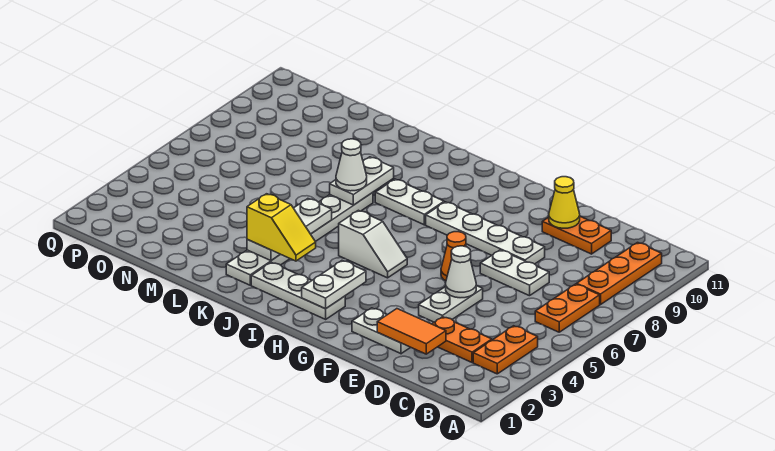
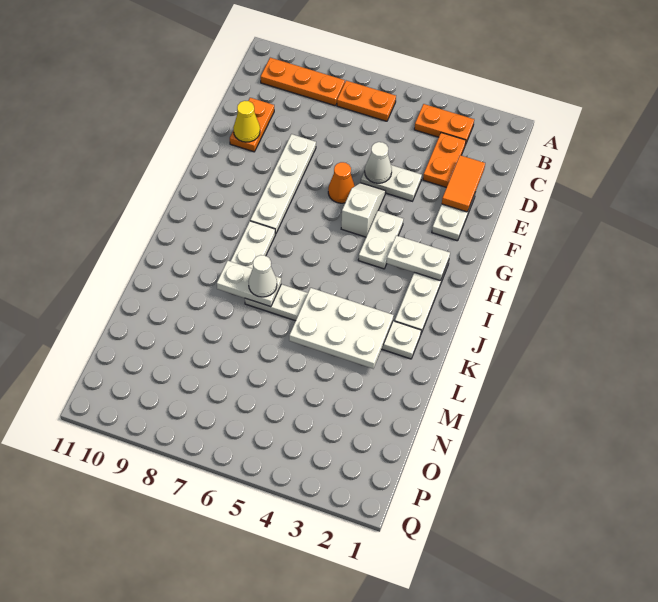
white 1x2 plate [480,250,549,296] -> white 1x2 plate moved to [358,211,403,269]
white 1x2 slope [339,210,407,278] -> white 1x2 slope moved to [341,183,386,237]
yellow 1x2 slope [247,194,316,261] -> none
white 1x3 plate [247,199,332,261] -> white 2x3 plate [289,288,394,369]

